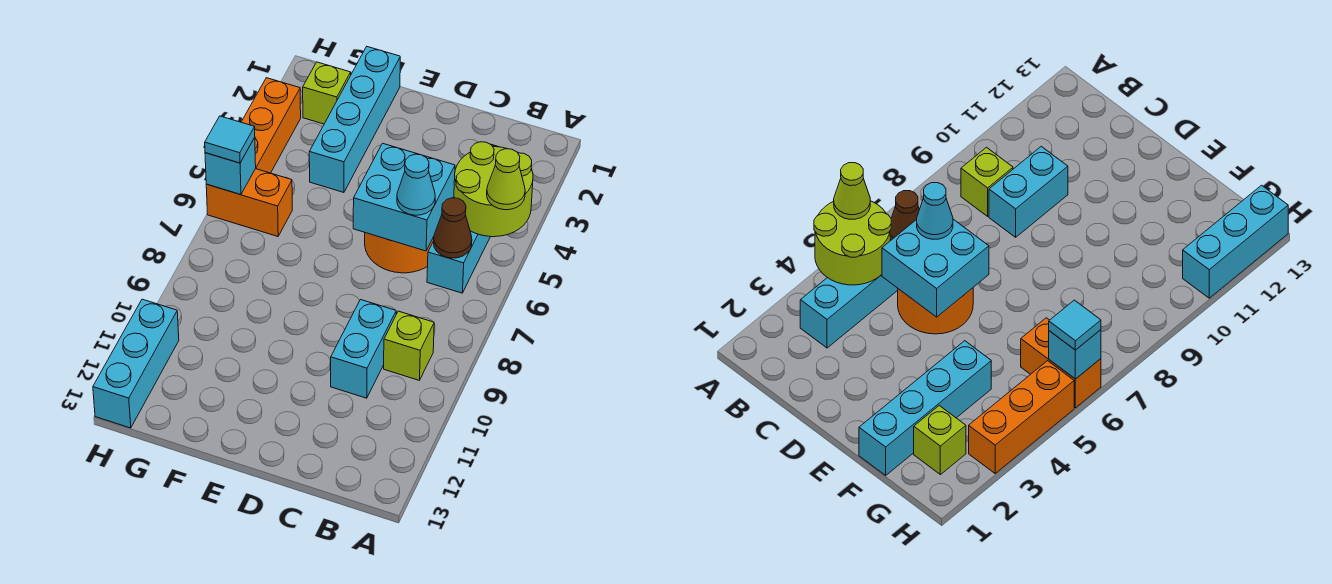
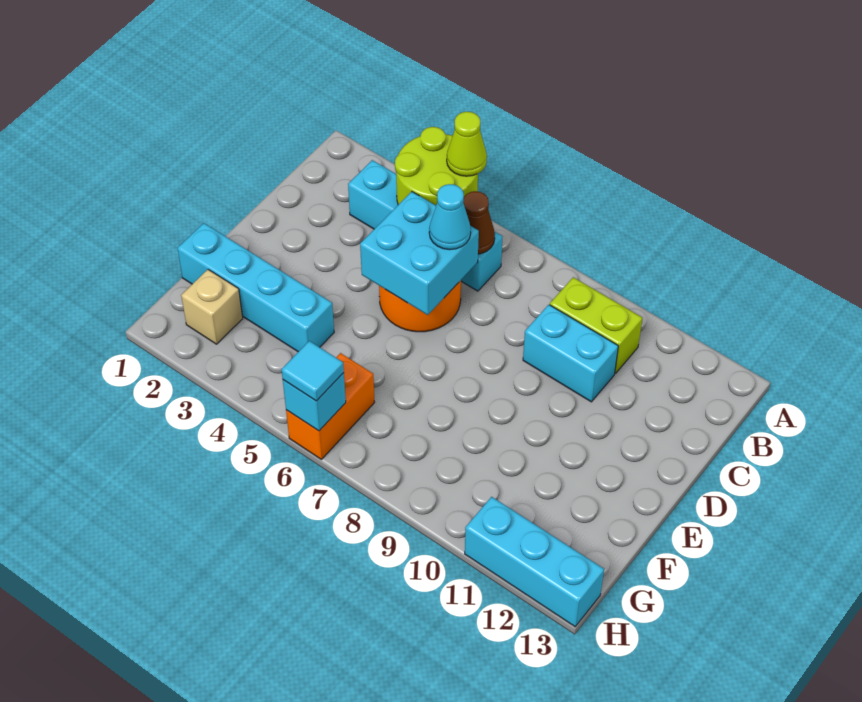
lime 1x1 brick [384,311,434,380] -> lime 1x2 brick [550,277,642,373]
lime 1x1 brick [303,62,351,124] -> tan 1x1 brick [181,270,243,344]
orange 1x3 brick [242,78,301,173] -> none

